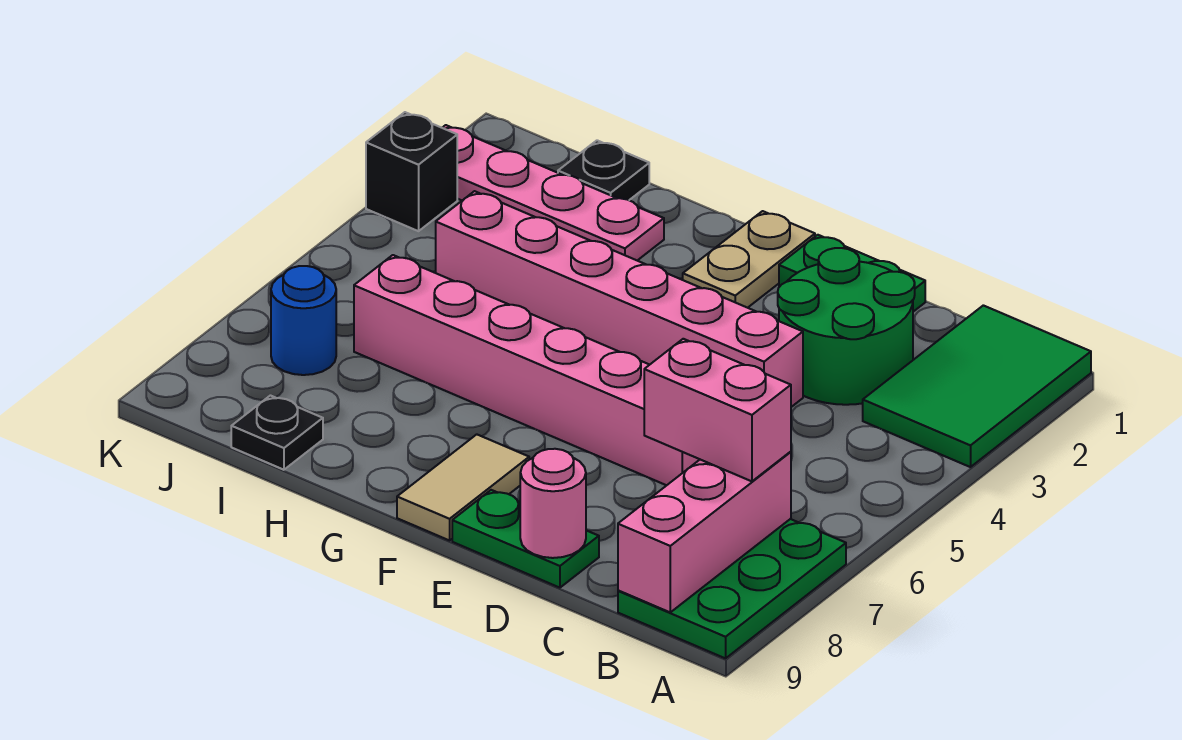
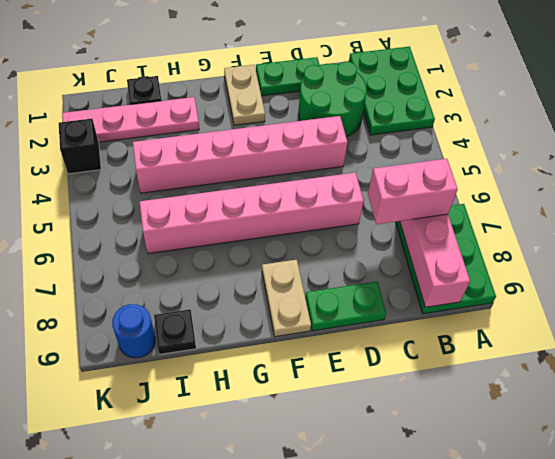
green 2x3 tile [863,305,1091,467] -> green 2x3 plate [349,46,435,135]
pink 1x1 round brick [520,449,586,558] -> none
tan 1x2 tile [397,434,529,541] -> tan 1x2 plate [262,260,311,337]
blue 1x1 round brick [271,266,336,375] -> blue 1x1 round brick moved to [112,304,155,358]

